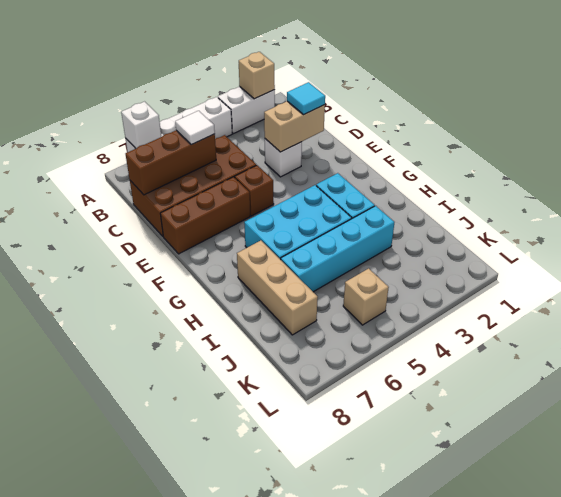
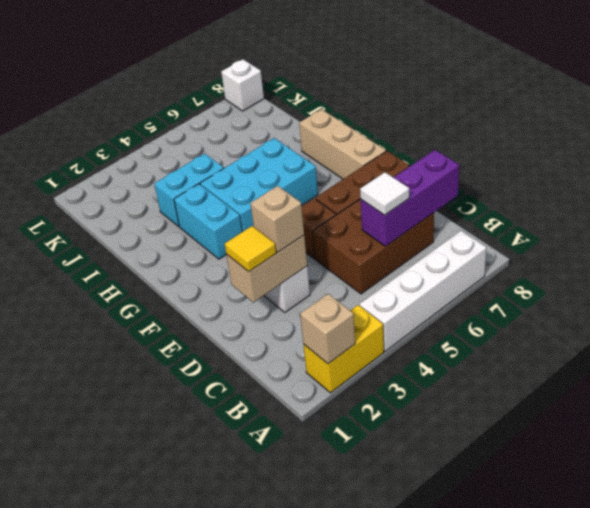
white 1x2 brick [218,87,275,134] -> yellow 1x2 brick [304,305,384,393]
white 1x1 brick [121,102,161,148] -> white 1x1 brick moved to [221,59,264,111]
brown 2x4 brick [130,135,256,236] -> brown 2x3 brick [313,199,434,294]
brown 1x3 brick [126,130,216,195] -> purple 1x3 brick [361,150,459,246]
cyan 1x1 tile [287,82,325,115] -> yellow 1x1 tile [225,226,276,272]
tan 1x3 brick [237,240,318,335] -> tan 1x3 brick moved to [299,109,386,179]
cyan 1x4 brick [281,206,394,292] -> cyan 1x2 brick [154,154,224,226]
tan 1x1 brick [343,268,389,325] -> tan 1x1 brick moved to [250,186,304,252]

